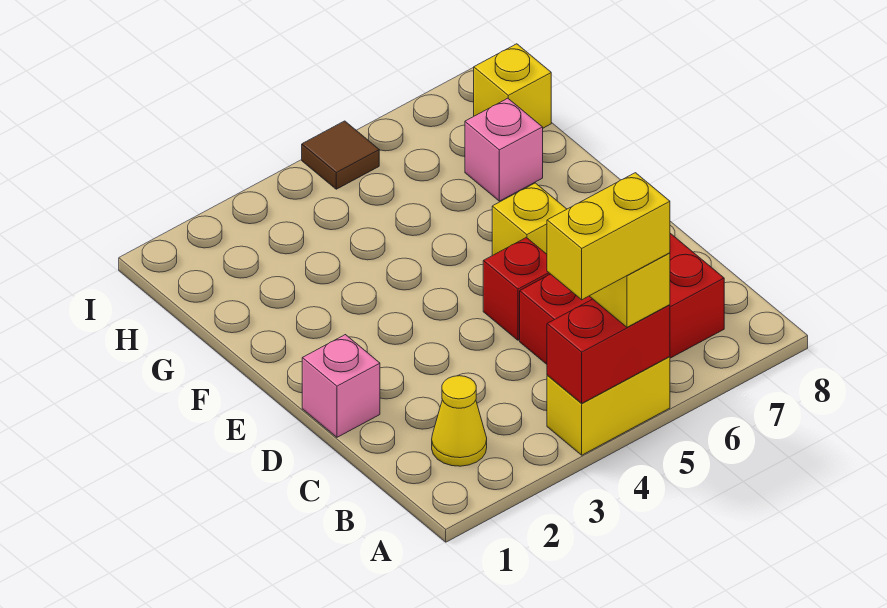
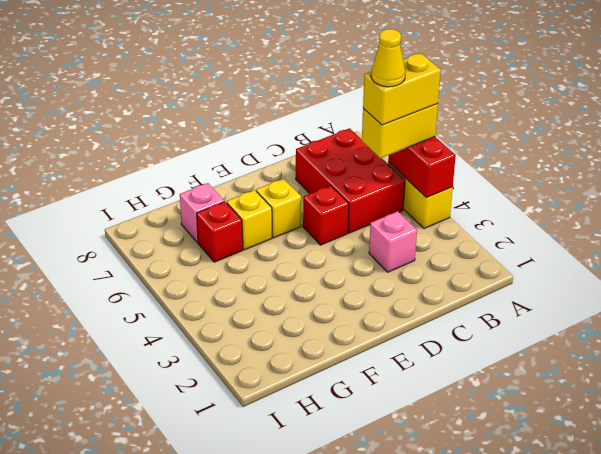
yellow 1x2 brick [547,173,670,300] -> yellow 1x2 brick turned to [363,53,441,125]
yellow 1x1 cone [432,376,487,466] -> yellow 1x1 cone moved to [371,29,405,87]
pink 1x1 brick [302,335,380,437] -> pink 1x1 brick moved to [369,211,417,272]
none -> red 1x1 brick [197,202,243,262]
yellow 1x1 brick [474,44,551,128] -> yellow 1x1 brick moved to [227,190,272,250]
brown 1x1 tile [302,121,379,189] -> none

